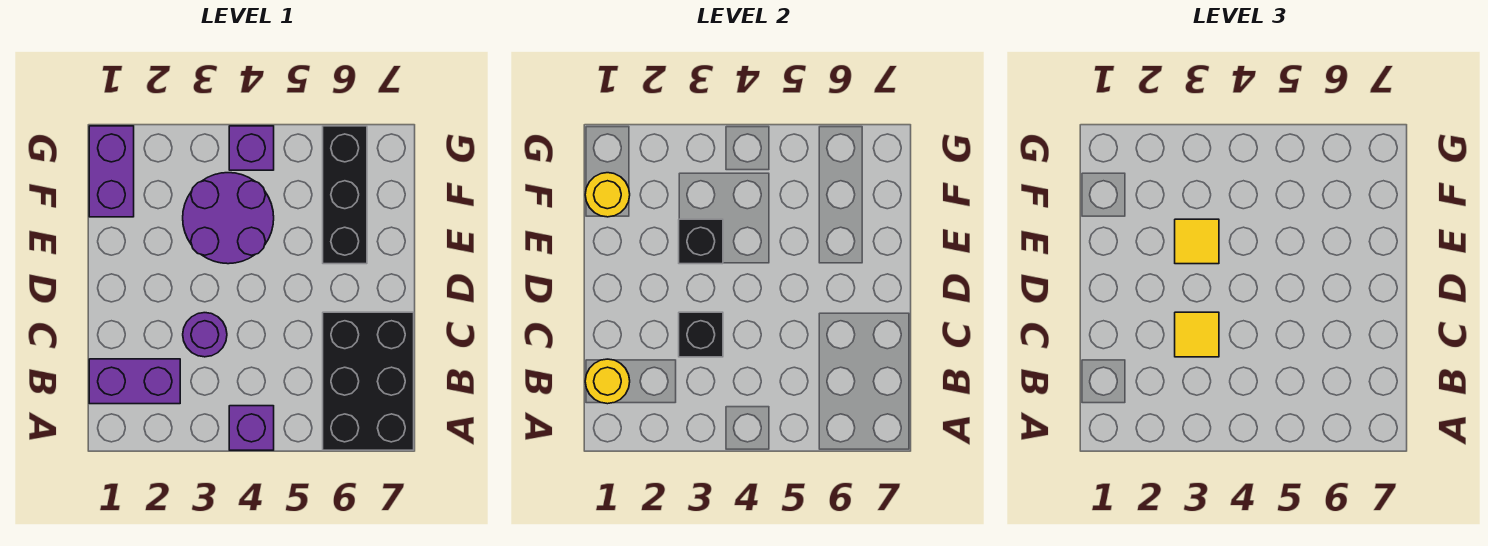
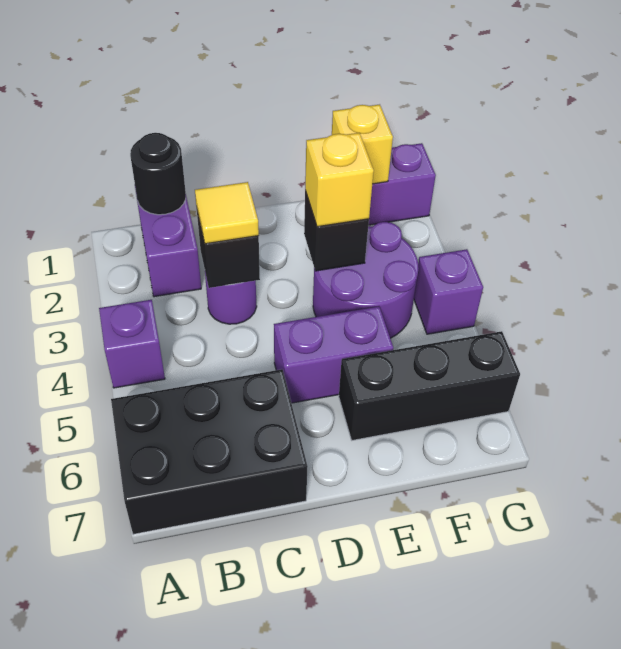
yellow 1x1 round brick [585,359,630,404] -> black 1x1 round brick [130,133,186,215]
none -> purple 1x2 brick [274,307,393,403]
yellow 1x1 tile [1175,219,1219,264] -> yellow 1x1 brick [305,133,374,227]
yellow 1x1 round brick [585,173,630,217] -> yellow 1x1 brick [332,104,393,184]

